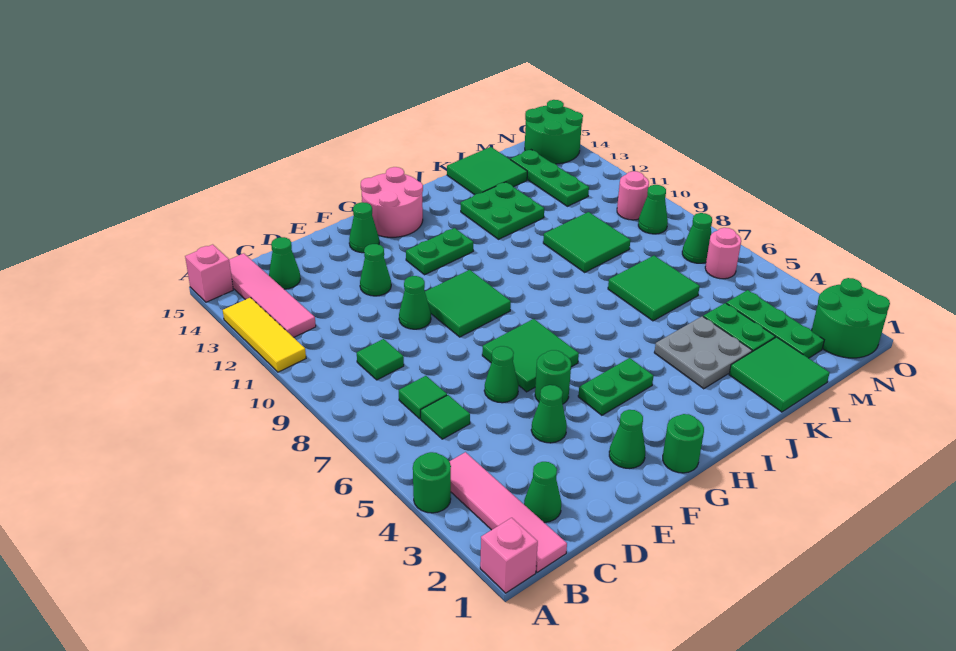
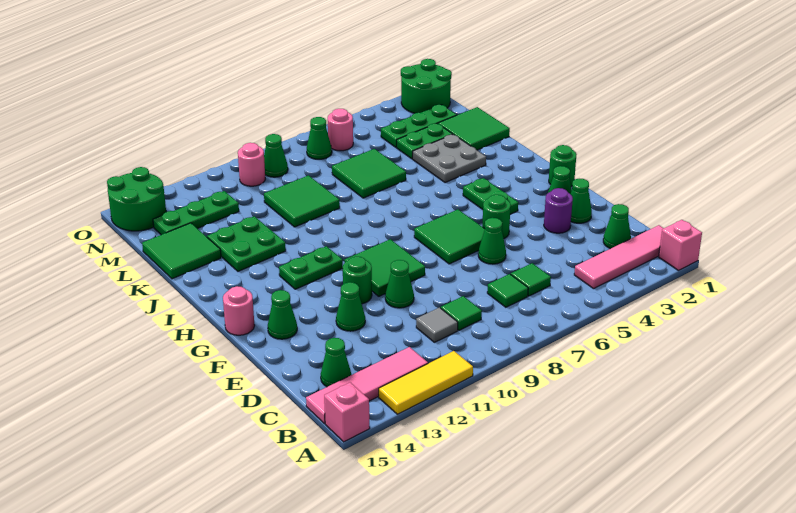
green 1x1 round brick [413,452,451,513] -> green 1x1 round brick moved to [343,257,372,304]
none -> grey 1x1 tile [416,307,458,342]
none -> purple 1x1 round brick [544,188,573,233]
green 1x1 cone [531,385,567,443] -> green 1x1 cone moved to [571,179,592,223]
green 1x2 plate [406,228,473,275] -> green 1x2 plate turned to [279,246,343,289]
pink 2x2 round brick [361,167,423,237] -> pink 1x1 round brick [223,286,255,335]

